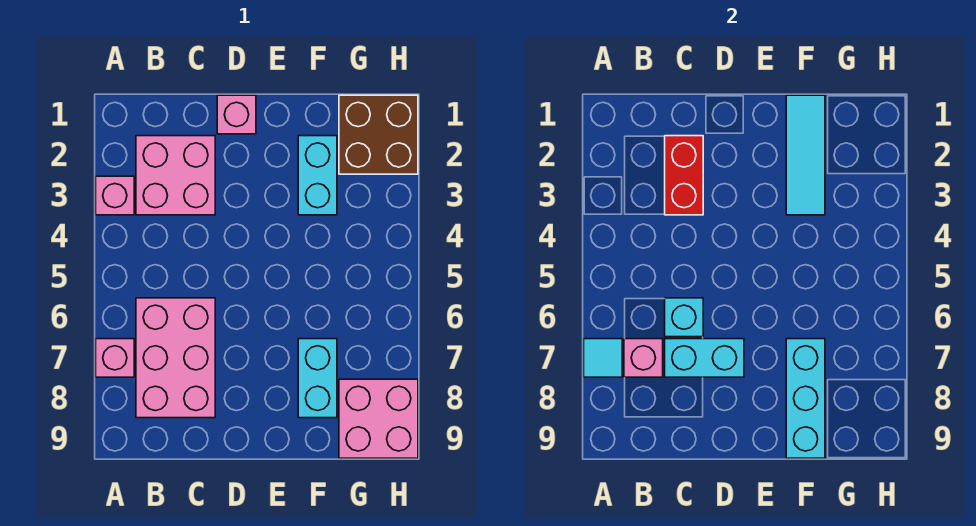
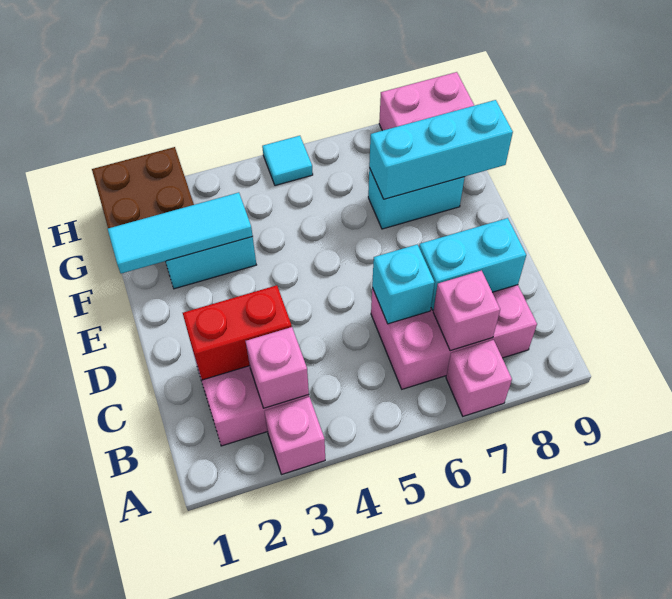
cyan 1x1 tile [584,339,622,377] -> cyan 1x1 tile moved to [262,136,313,186]
cyan 1x2 brick [665,339,744,377] -> cyan 1x2 brick turned to [419,218,526,310]
pink 1x1 brick [217,95,256,134] -> pink 1x1 brick moved to [246,327,309,408]

